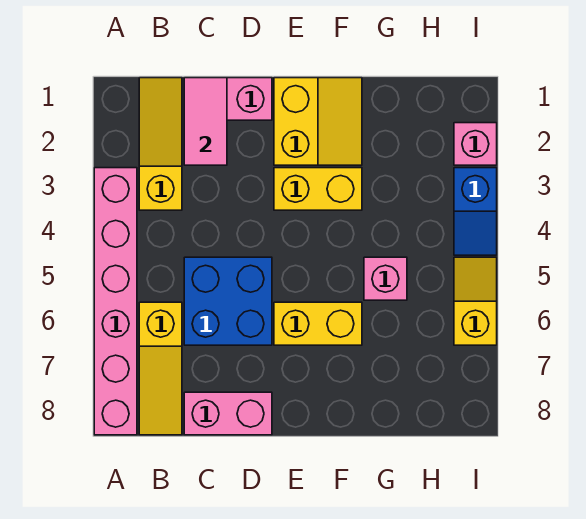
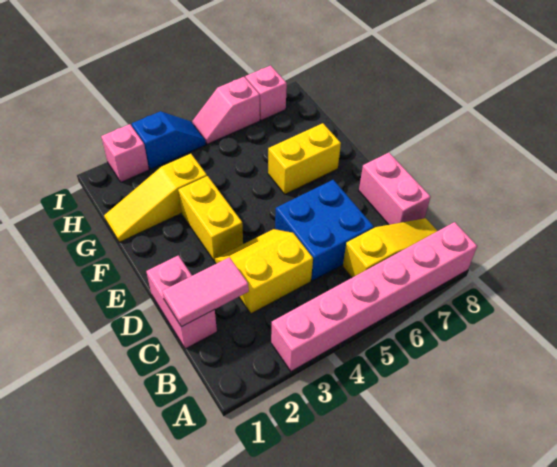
yellow 1x3 slope [139,78,182,210] -> yellow 1x3 slope moved to [104,154,207,242]
yellow 2x2 slope [274,78,362,165] -> yellow 2x2 slope moved to [215,229,313,314]
yellow 1x2 brick [274,302,362,345] -> yellow 1x2 brick turned to [268,123,341,194]
pink 1x1 brick [364,257,407,300] -> pink 1x1 brick moved to [245,65,287,120]
yellow 1x2 slope [454,257,497,345] -> pink 1x2 slope [192,77,260,144]

